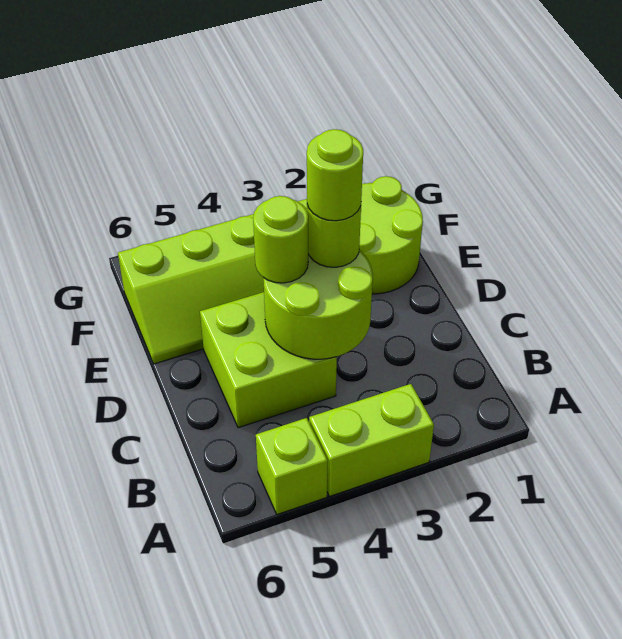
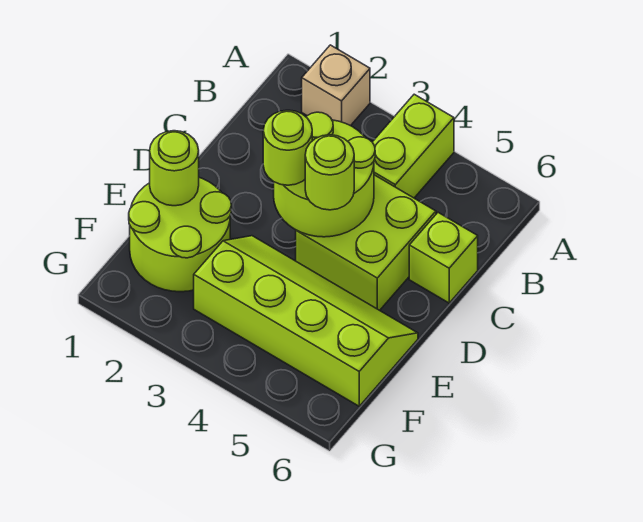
none -> tan 1x1 brick [302,45,370,126]
lime 1x2 brick [309,384,434,496] -> lime 1x2 brick turned to [373,94,454,198]
lime 1x1 brick [256,418,328,514] -> lime 1x1 brick moved to [409,213,478,303]
lime 1x1 round brick [307,129,363,221] -> lime 1x1 round brick moved to [150,131,199,206]

